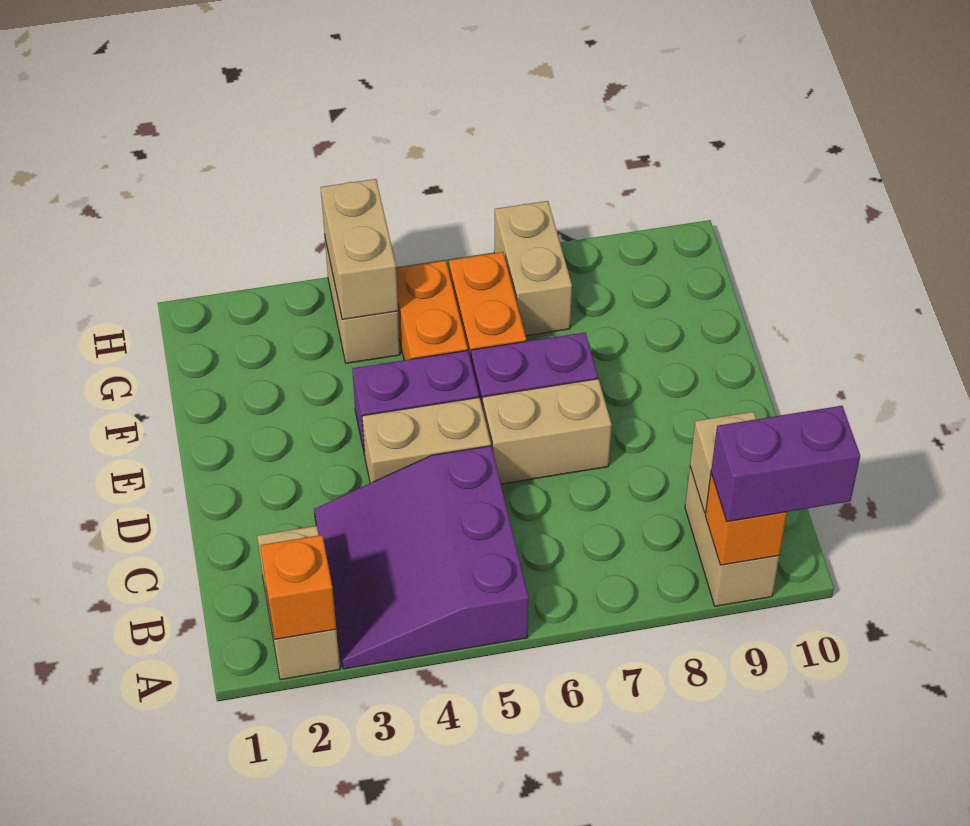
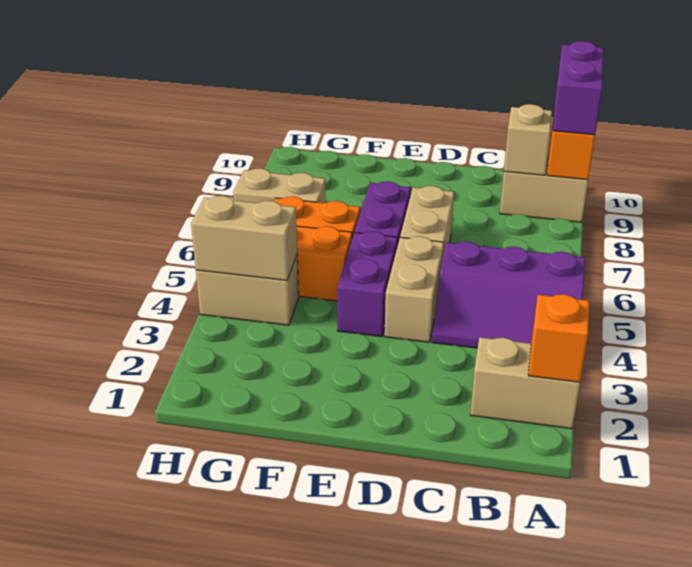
purple 3x3 slope [314,446,529,669] -> purple 2x3 slope [432,241,585,348]

